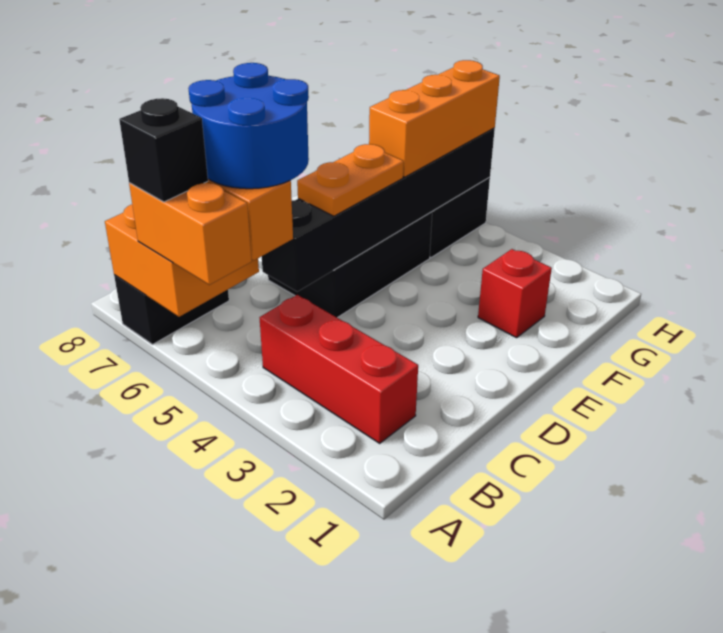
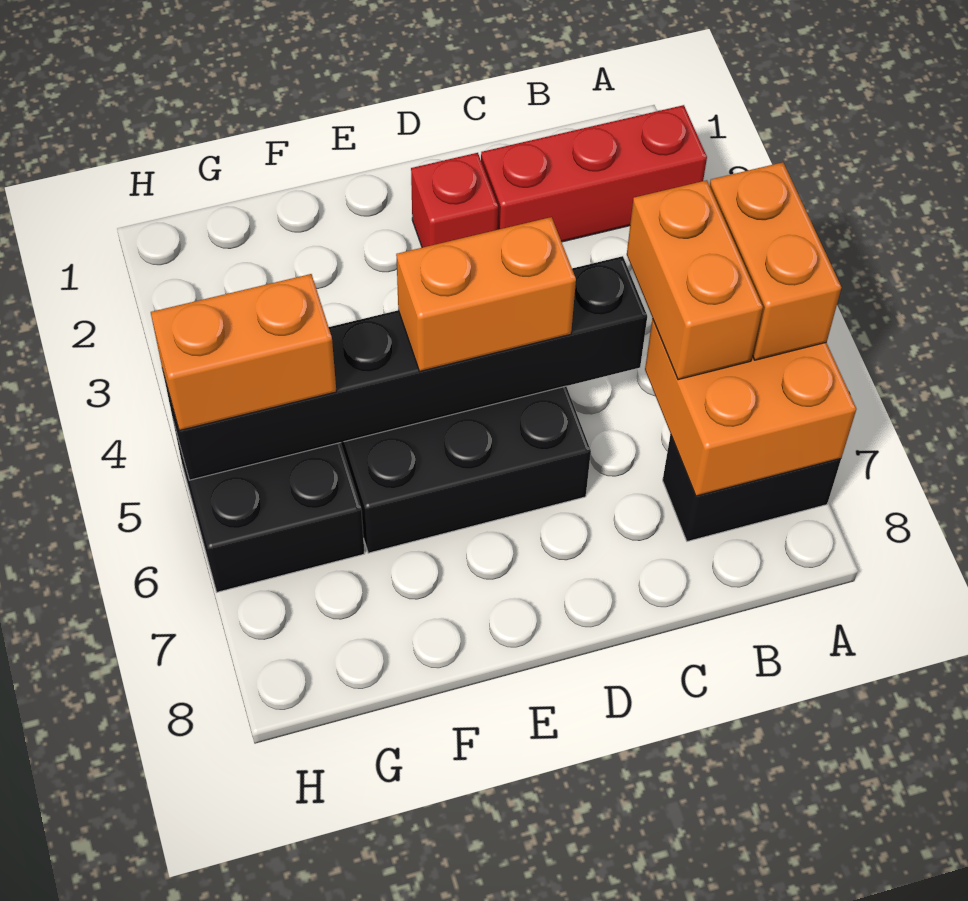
black 1x1 brick [119,98,208,202] -> none
red 1x3 brick [259,295,418,443] -> red 1x3 brick turned to [481,105,707,242]
blue 2x2 round brick [188,63,309,189] -> none
orange 1x2 plate [297,144,404,216] -> orange 1x2 brick [396,217,576,371]
red 1x1 brick [478,249,552,338] -> red 1x1 brick moved to [411,153,498,248]
orange 1x3 brick [369,60,500,177] -> orange 1x2 brick [151,274,336,431]

